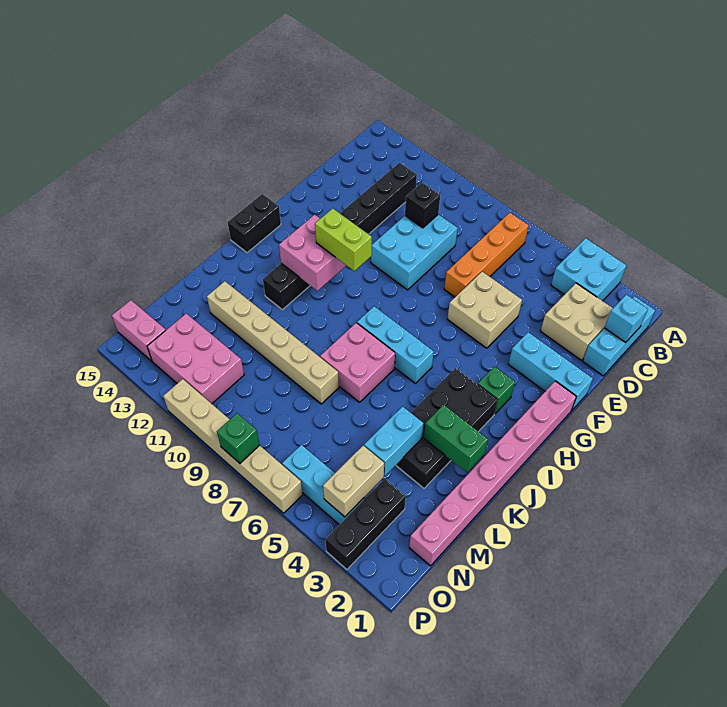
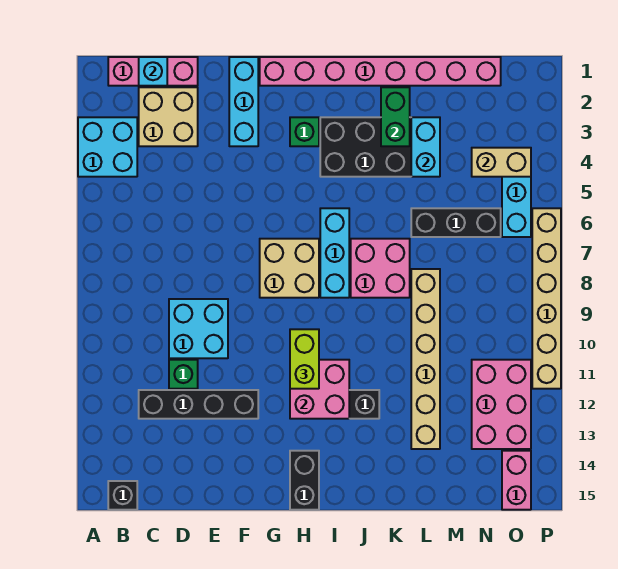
cyan 1x3 brick [583,296,655,376] -> pink 1x3 brick [108,57,198,86]
orange 1x4 brick [444,213,529,297] -> none
cyan 2x3 brick [371,214,458,290] -> cyan 2x2 brick [169,299,228,358]
black 1x1 brick [405,182,440,228] -> black 1x1 brick moved to [108,481,137,510]
tan 2x2 brick [448,272,522,348] -> tan 2x2 brick moved to [260,239,319,298]
black 1x2 brick [228,194,281,253] -> black 1x2 brick turned to [290,451,319,510]
cyan 1x2 brick [364,407,424,476] -> cyan 1x2 brick turned to [411,117,440,177]
black 1x3 brick [325,479,406,569] -> black 1x3 brick moved to [411,208,501,237]
green 1x1 brick [217,413,260,463] -> green 1x1 brick moved to [169,360,198,389]

